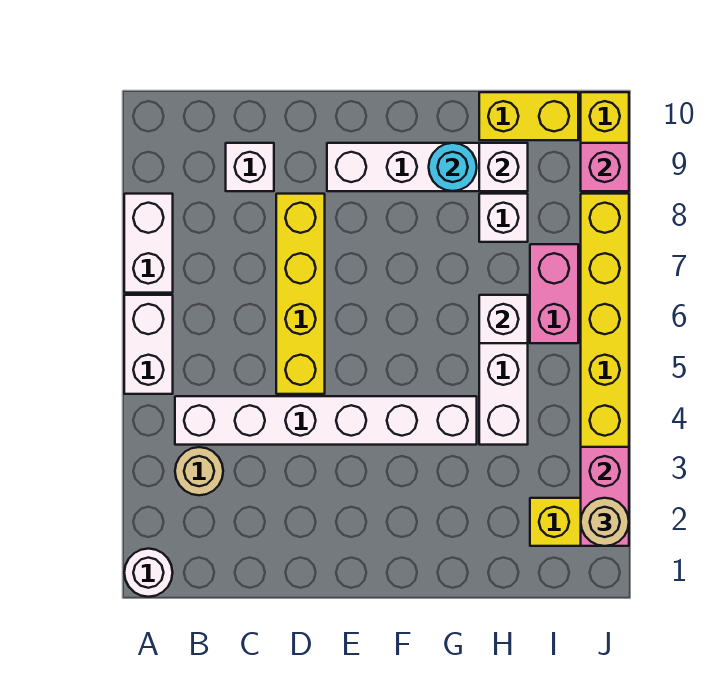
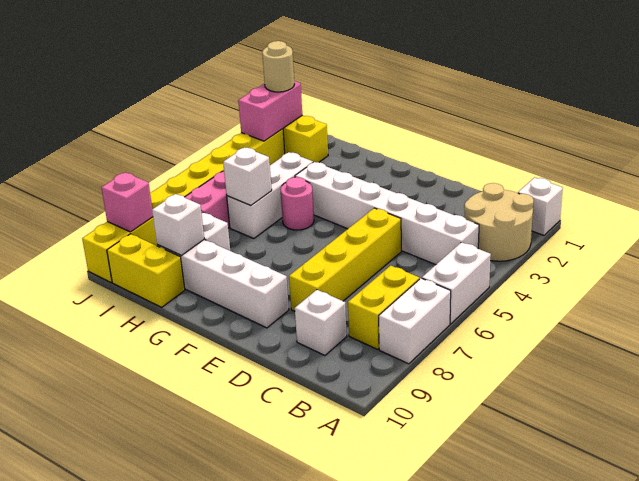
white 1x1 round brick [124,549,173,597] -> white 1x1 brick [518,178,563,235]
tan 1x1 round brick [175,447,223,495] -> tan 2x2 round brick [464,183,534,261]
none -> yellow 1x2 brick [348,265,419,350]
none -> pink 1x1 round brick [280,177,314,230]
cyan 1x1 round brick [429,143,477,191] -> none

